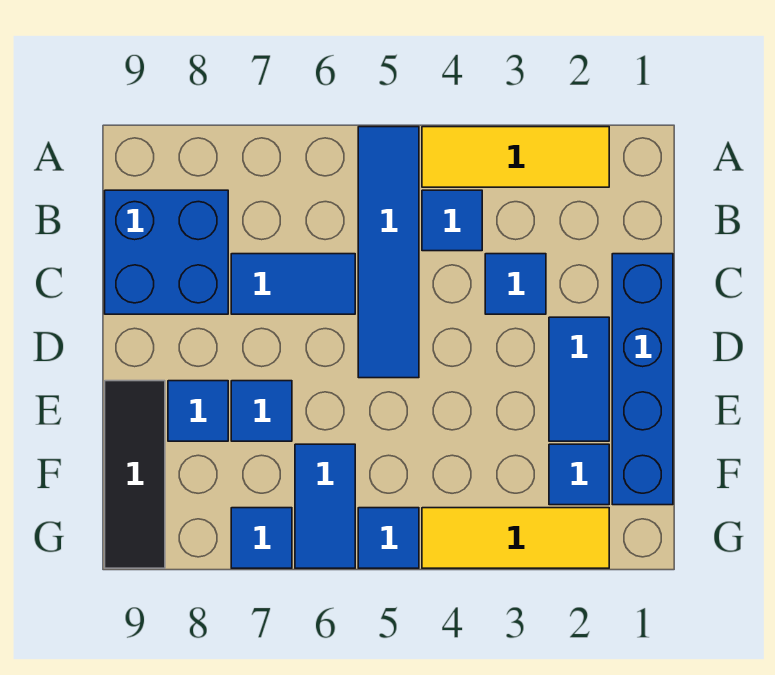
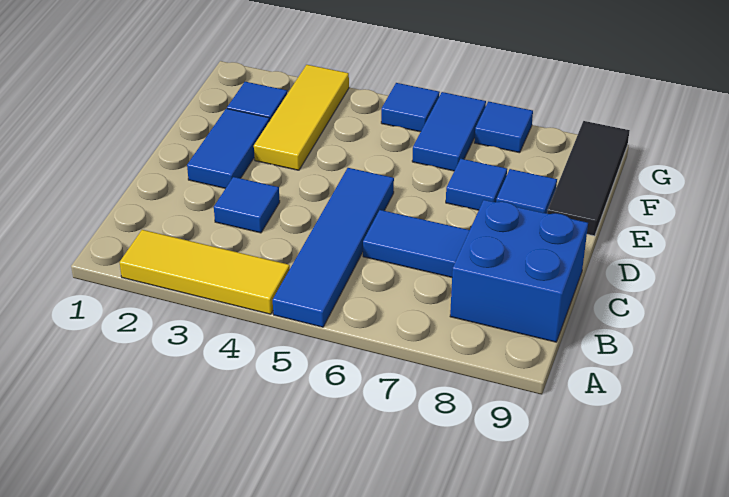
blue 1x1 tile [422,190,482,251] -> none
blue 1x4 brick [612,254,673,505] -> none
yellow 1x3 tile [422,508,609,568] -> yellow 1x3 tile turned to [254,65,349,170]

